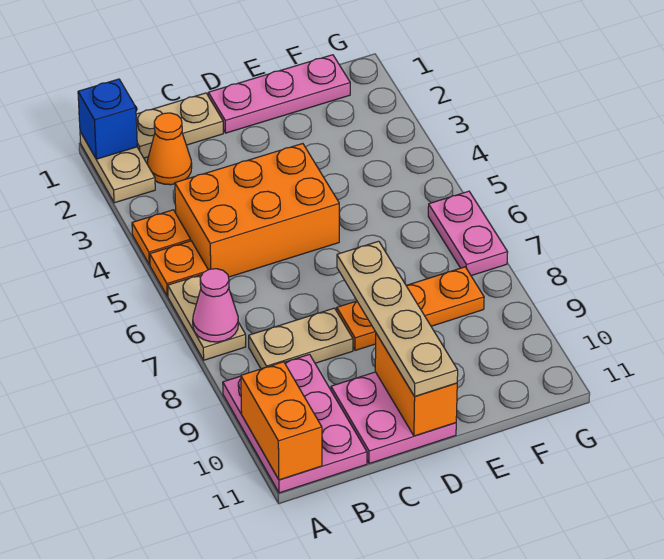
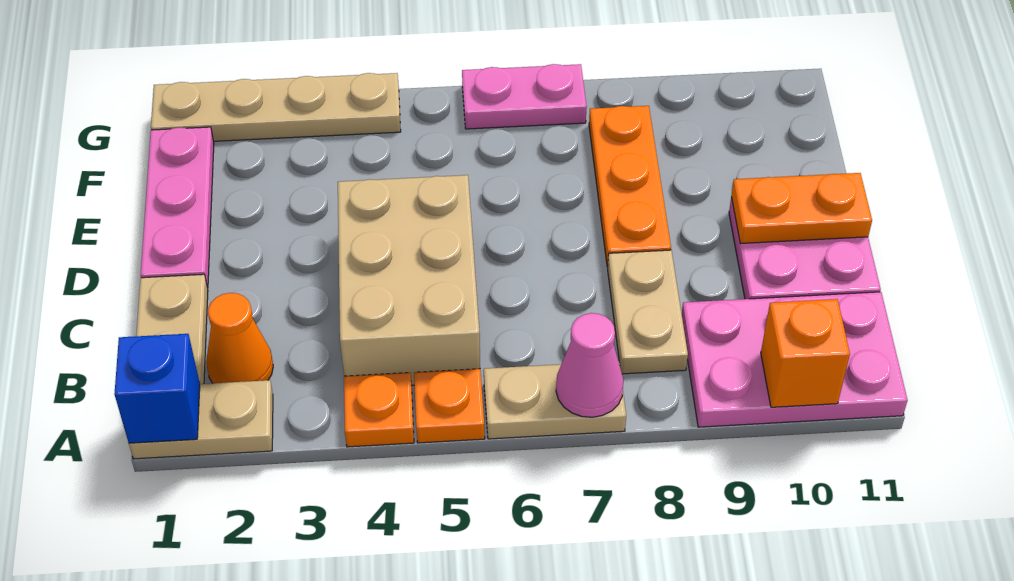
orange 1x2 brick [241,362,322,480] -> orange 1x1 brick [761,299,850,407]
orange 2x3 brick [175,144,339,277] -> tan 2x3 brick [338,175,480,385]
tan 1x4 plate [337,241,458,396] -> tan 1x4 plate moved to [151,73,401,141]
orange 1x2 brick [375,334,457,436] -> orange 1x2 plate [731,173,872,243]

